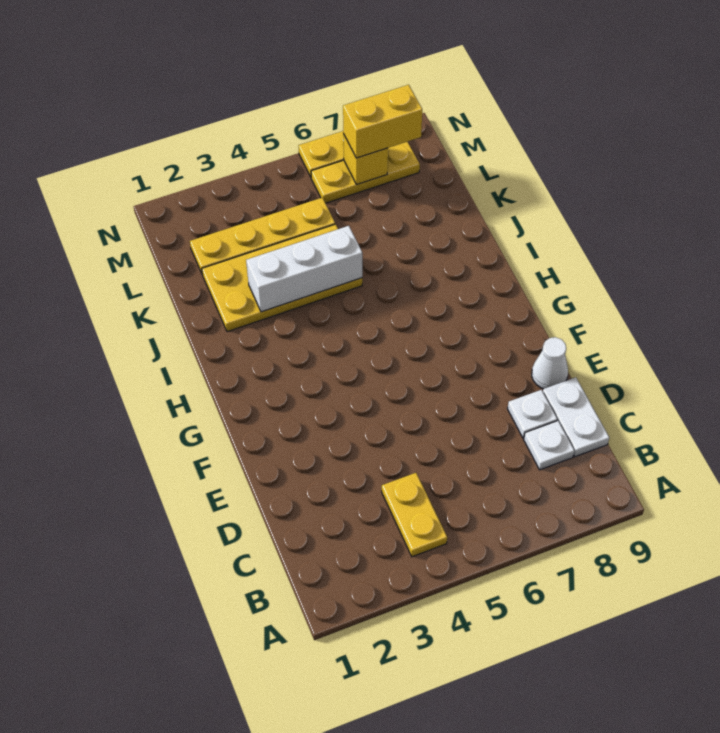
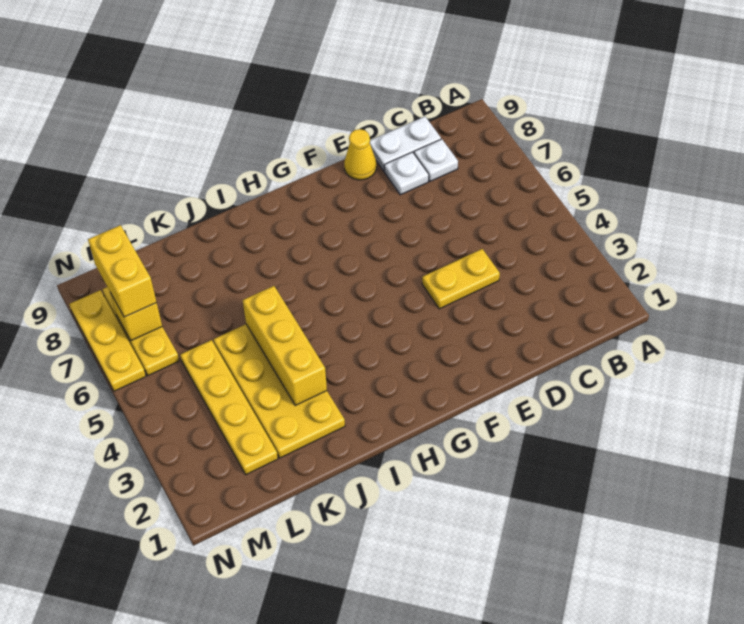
yellow 1x2 plate [382,473,447,557] -> yellow 1x2 plate moved to [422,249,500,309]
white 1x1 cone [532,337,568,389] -> yellow 1x1 cone [344,129,376,180]
white 1x3 brick [246,226,362,312] -> yellow 1x3 brick [243,286,327,405]

